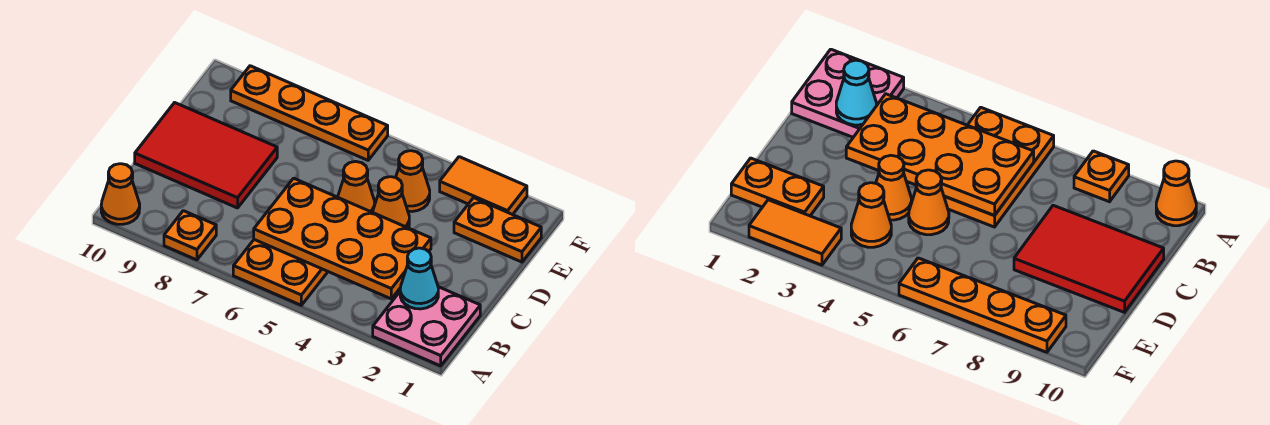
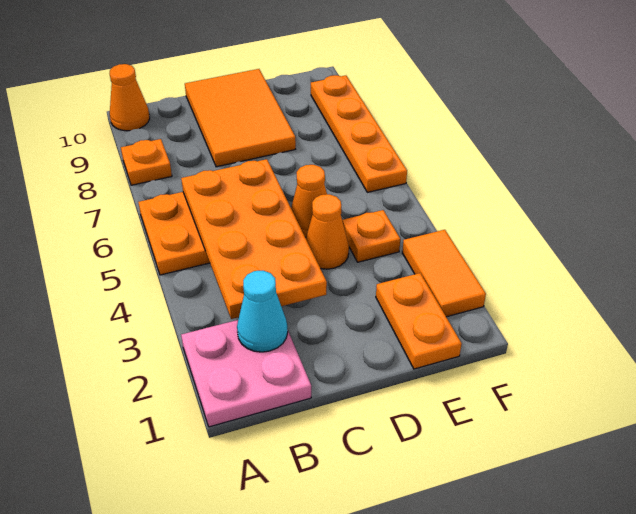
red 2x3 tile [135,103,277,208] -> orange 2x3 tile [185,69,296,167]
orange 1x1 cone [396,151,430,212] -> orange 1x1 plate [342,210,400,262]

